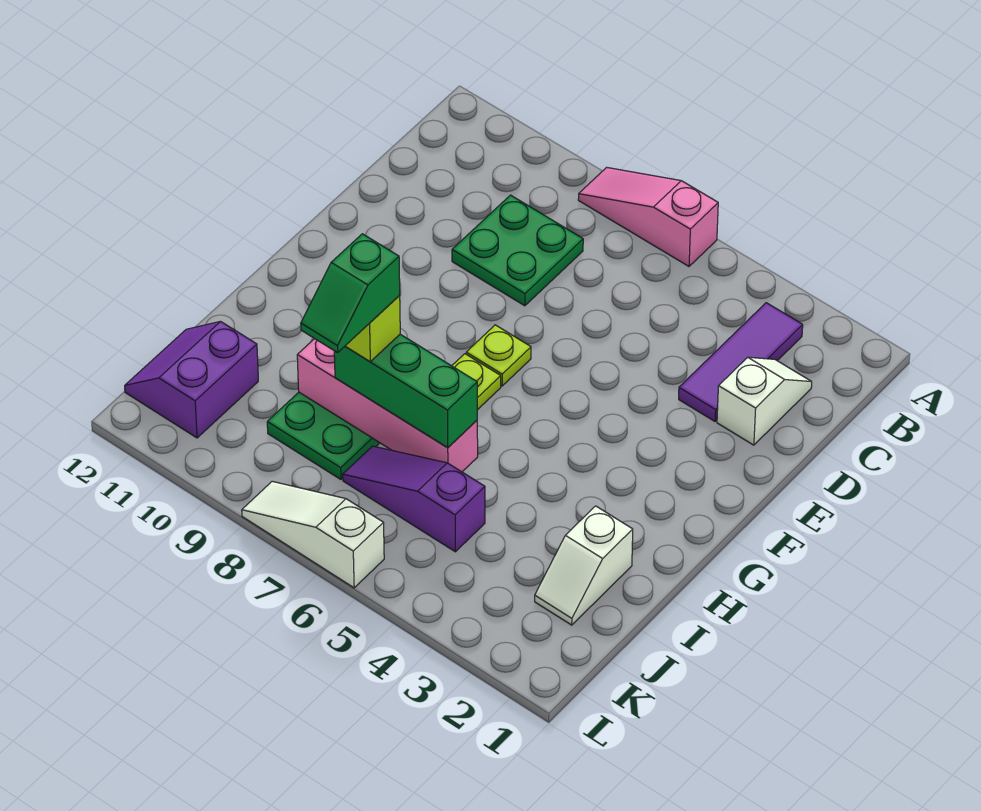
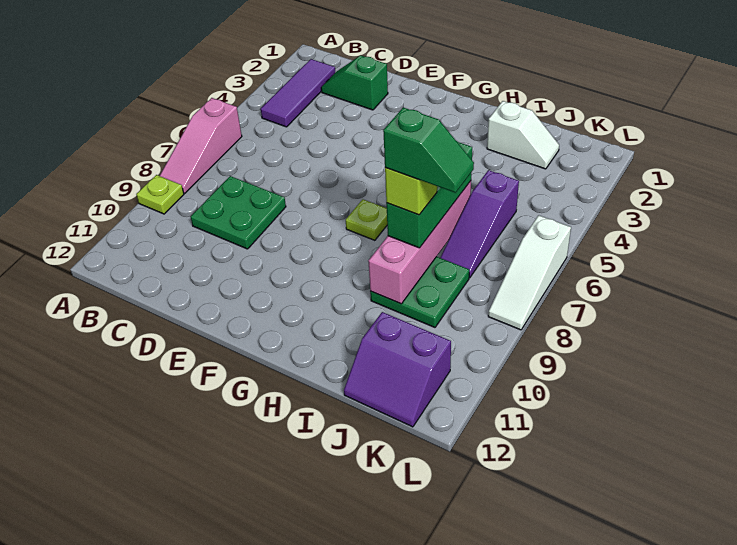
purple 1x3 tile [679,303,803,421] -> purple 1x3 tile turned to [261,59,335,127]
white 1x2 slope [717,357,812,445] -> green 1x2 slope [321,55,388,110]
lime 1x1 plate [466,325,531,386] -> lime 1x1 plate moved to [136,175,184,214]

